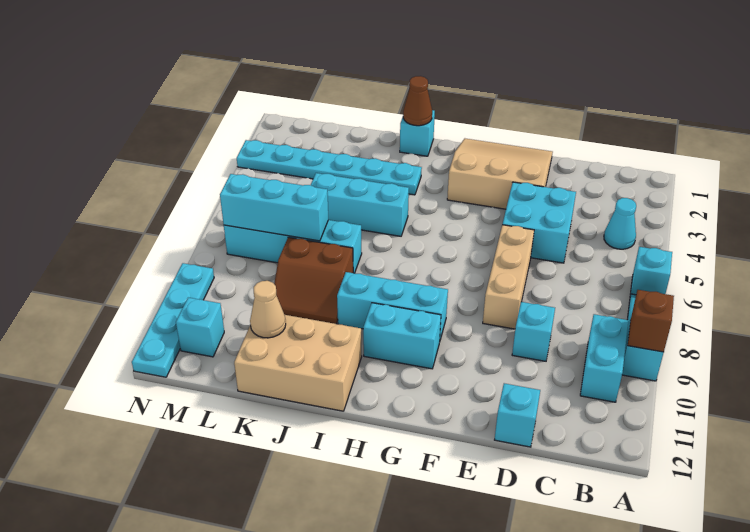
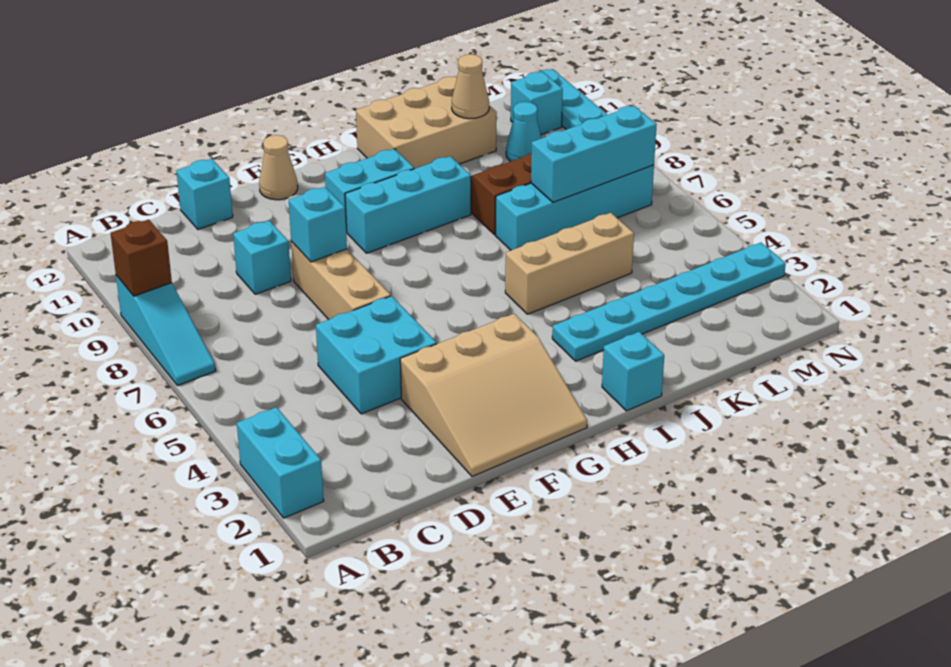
cyan 1x1 brick [630,247,672,295] -> cyan 1x1 brick moved to [289,187,347,262]
cyan 1x1 cone [604,198,636,249] -> cyan 1x1 cone moved to [506,102,541,161]
cyan 1x2 brick [580,314,629,402] -> cyan 1x2 brick moved to [237,407,324,518]
none -> tan 1x1 cone [259,135,298,200]
brown 1x1 cone [403,76,432,126] -> none
cyan 1x3 brick [311,173,409,236] -> tan 1x3 brick [505,213,634,314]

